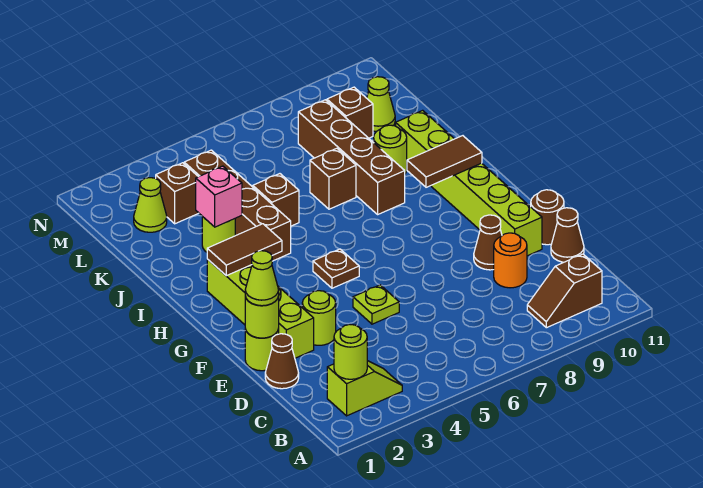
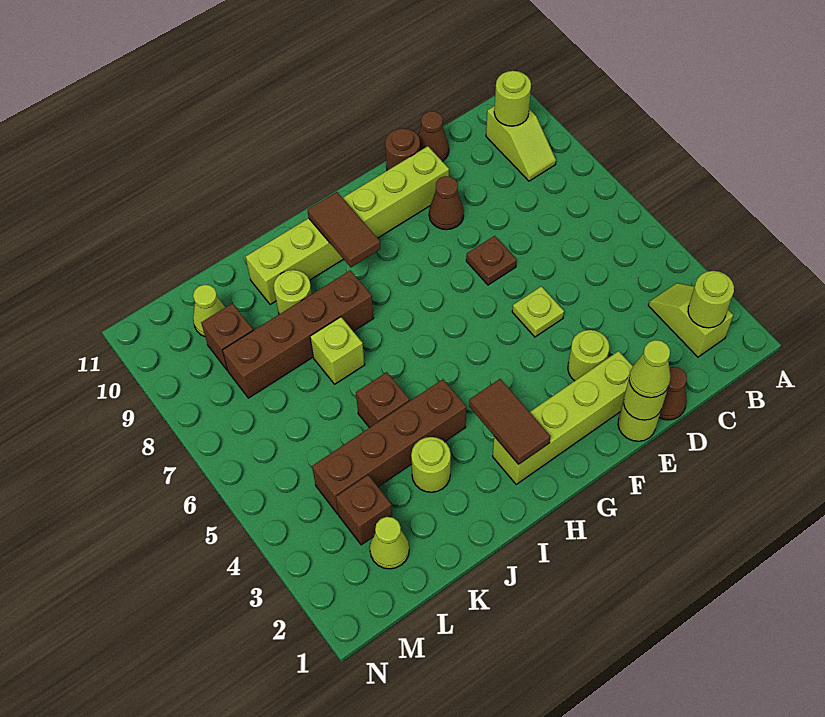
brown 1x2 slope [527,254,602,328] -> lime 1x2 slope [486,106,556,181]
none -> lime 1x1 round brick [494,71,531,126]
orange 1x1 round brick [494,233,527,288] -> none
brown 1x1 plate [313,249,359,288] -> brown 1x1 plate moved to [466,236,517,285]
pink 1x1 brick [196,166,242,227] -> none
brown 1x1 brick [310,148,356,209] -> lime 1x1 brick [310,317,365,384]

